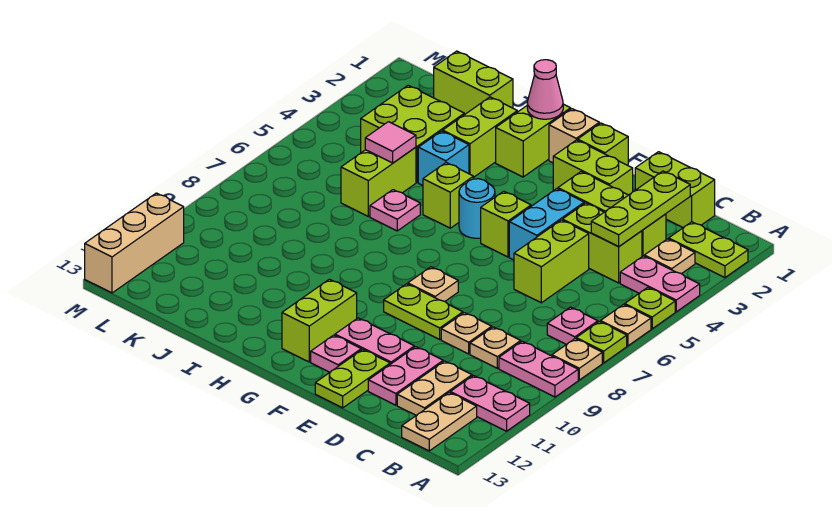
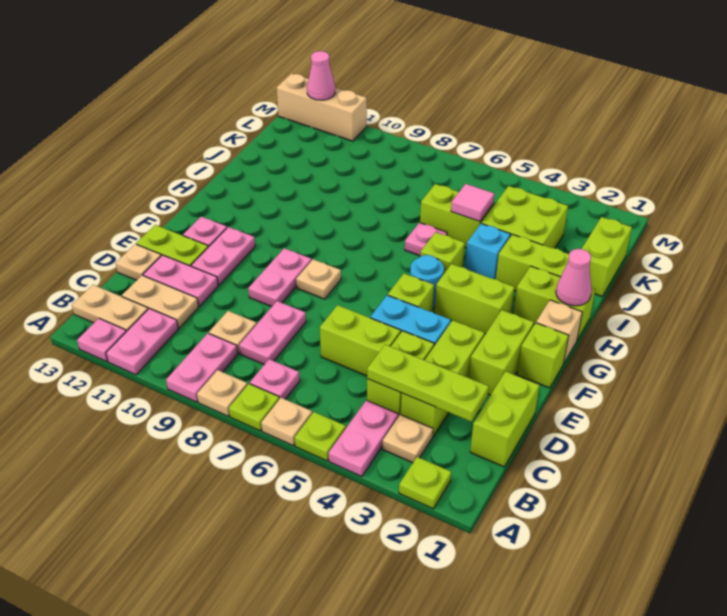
lime 1x2 plate [669,222,748,278] -> lime 1x1 plate [399,457,451,509]
none -> pink 1x1 plate [77,318,126,361]
none -> pink 1x2 plate [239,301,306,364]
tan 1x1 plate [441,313,492,354] -> tan 1x1 plate moved to [116,244,161,280]
lime 1x2 plate [384,284,463,339] -> pink 1x2 plate [248,248,312,307]
lime 1x2 brick [282,279,357,362] -> lime 1x2 brick moved to [435,264,515,334]
none -> pink 1x1 cone [307,51,335,100]

